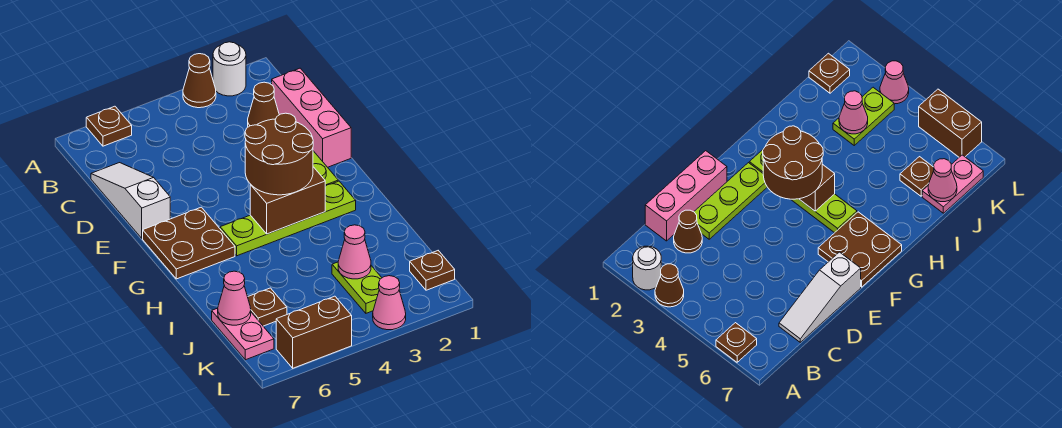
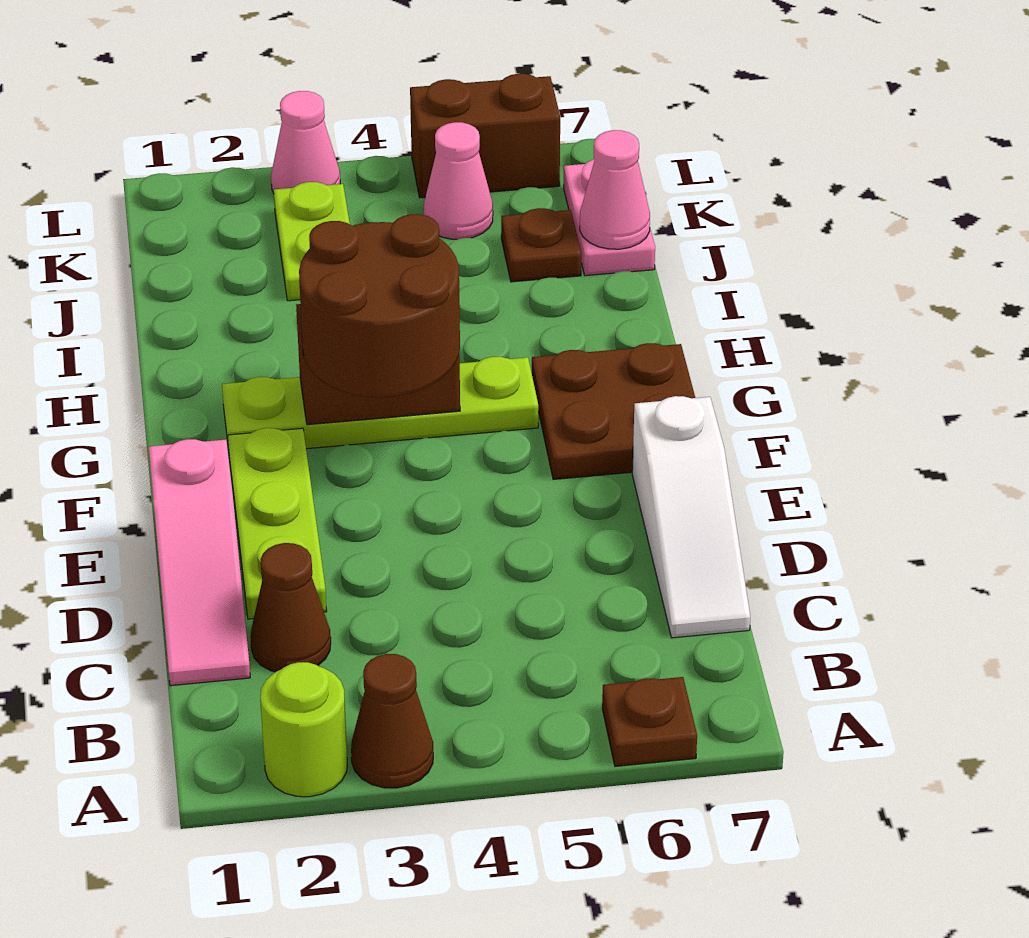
white 1x1 round brick [213,42,246,96] -> lime 1x1 round brick [260,662,347,797]
pink 1x3 brick [272,68,351,167] -> pink 1x3 slope [149,439,250,686]
pink 1x1 cone [338,225,371,279] -> pink 1x1 cone moved to [424,122,493,239]
brown 1x1 plate [410,251,455,290] -> none

